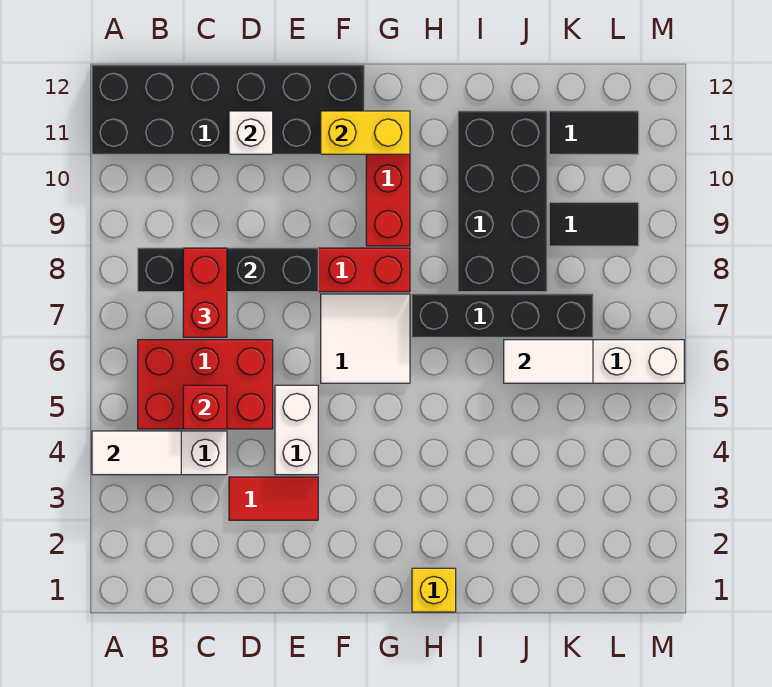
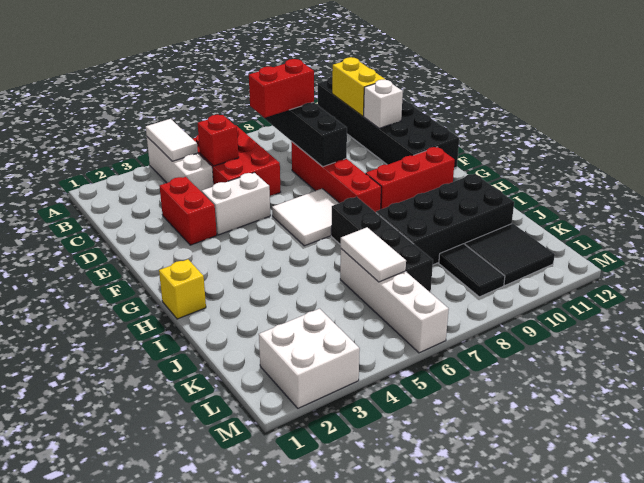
red 1x2 tile [229,477,318,520] -> red 1x2 brick [160,177,217,245]
yellow 1x2 brick [321,111,410,154] -> yellow 1x2 brick moved to [332,57,386,116]
black 1x2 tile [549,111,639,154] -> black 2x2 tile [465,223,555,285]
none -> white 2x2 brick [259,309,360,408]

